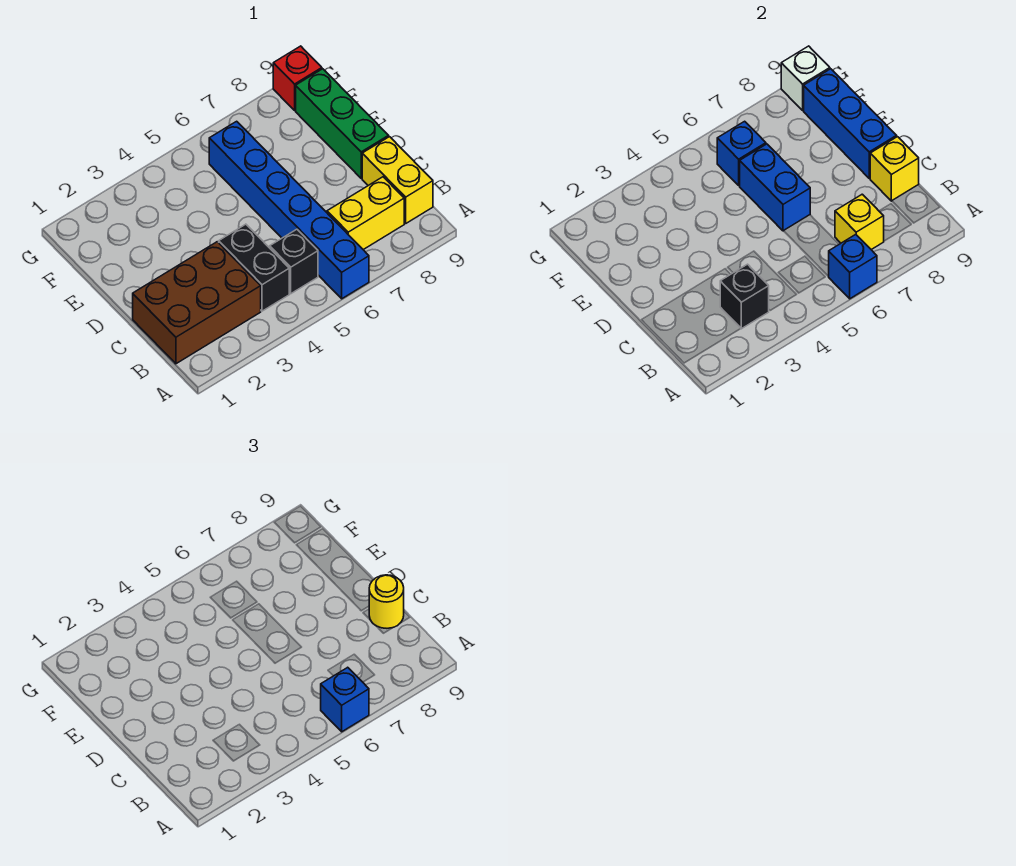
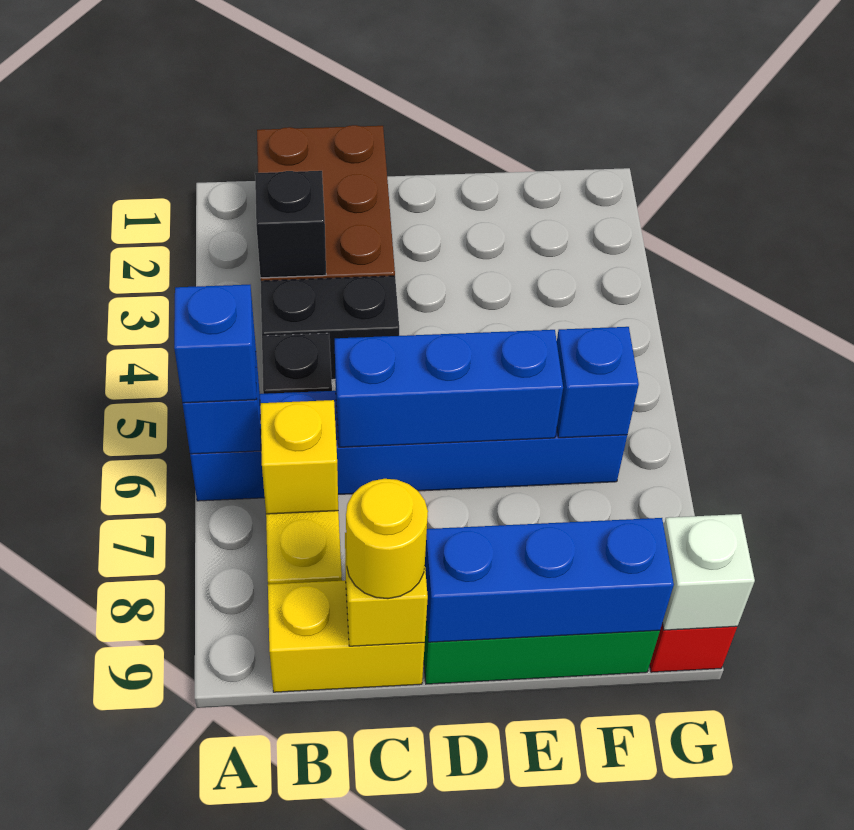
blue 1x2 brick [740,144,810,231] -> blue 1x3 brick [335,330,563,447]

